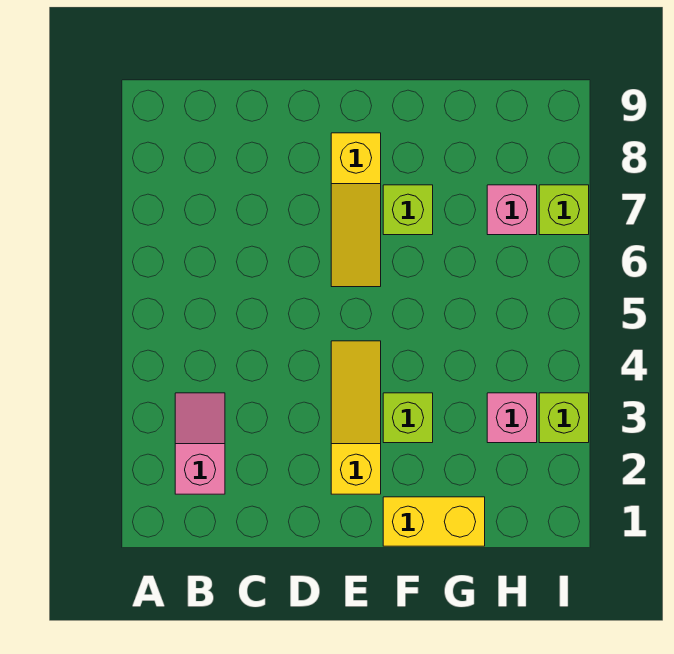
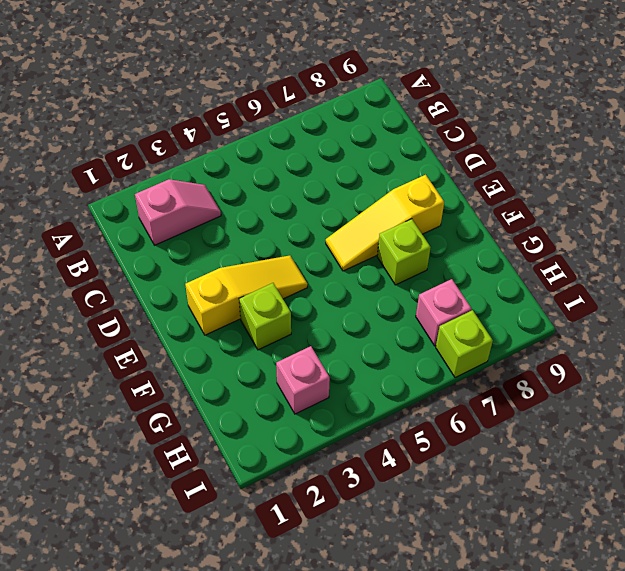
yellow 1x2 brick [383,497,485,546] -> none
lime 1x1 brick [539,393,589,443] -> none

